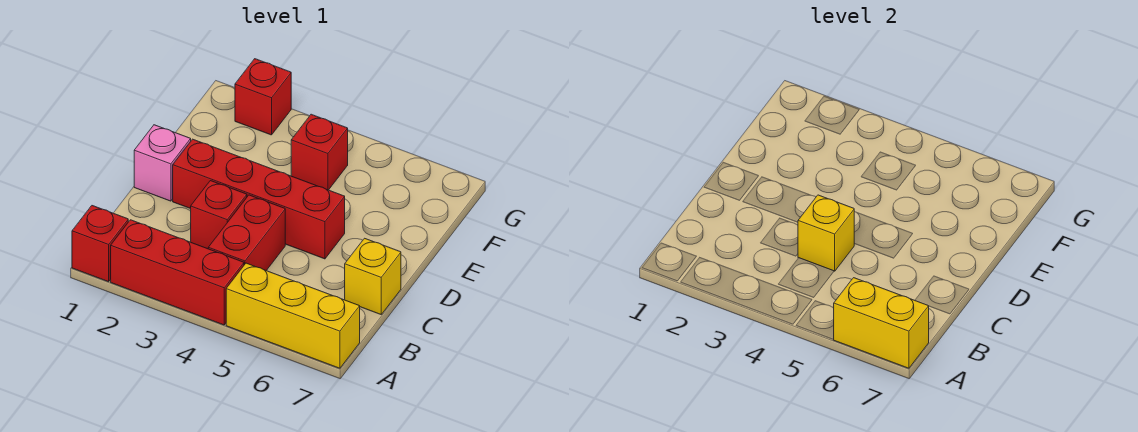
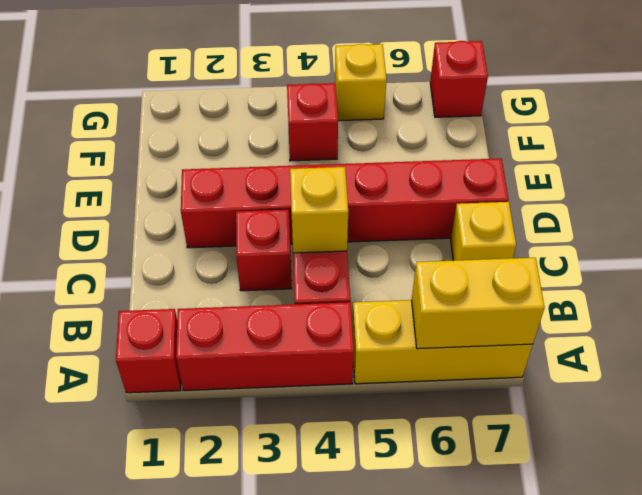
pink 1x1 brick [134,125,191,201] -> none
red 1x4 brick [173,139,345,259] -> red 1x6 brick [181,158,509,248]
red 1x1 brick [235,59,291,135] -> red 1x1 brick moved to [430,41,488,117]
none -> yellow 1x1 brick [335,44,386,121]

